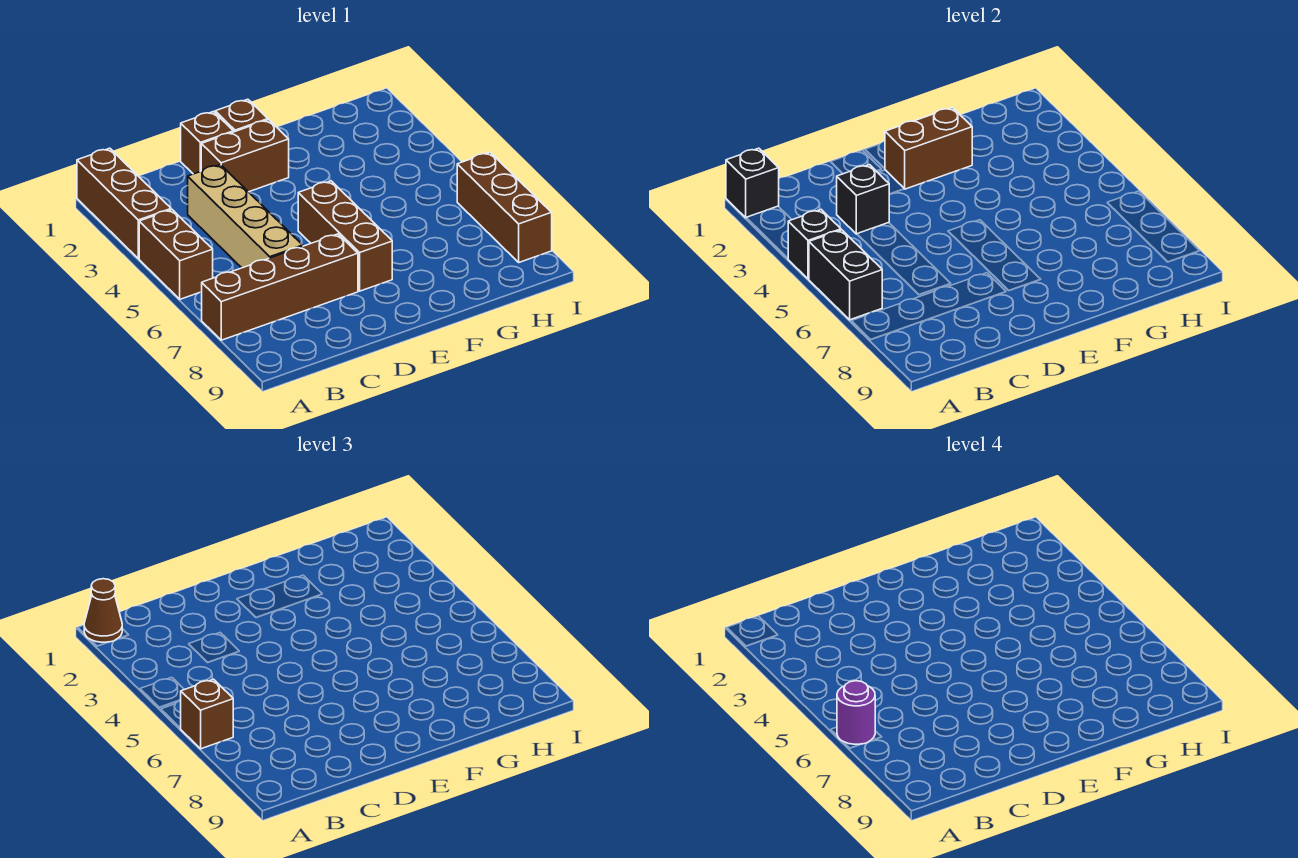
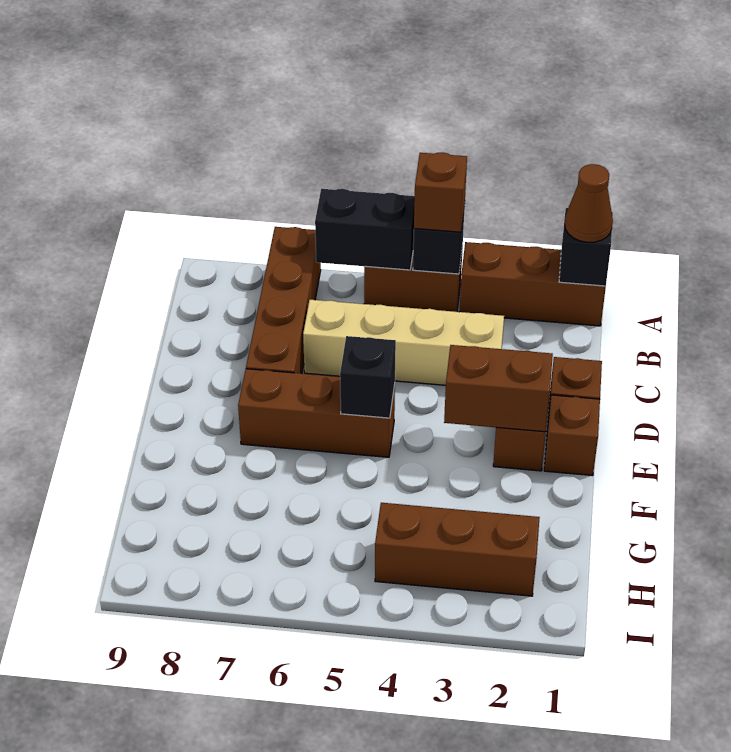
brown 1x1 brick [180,679,233,749] -> brown 1x1 brick moved to [414,152,467,232]
purple 1x1 round brick [837,681,875,744] -> none
black 1x1 brick [837,165,889,234] -> black 1x1 brick moved to [340,336,396,418]
brown 1x2 brick [885,107,972,189] -> brown 1x2 brick turned to [444,345,553,432]
brown 1x3 brick [457,152,552,262] -> brown 1x3 brick moved to [375,503,540,596]

